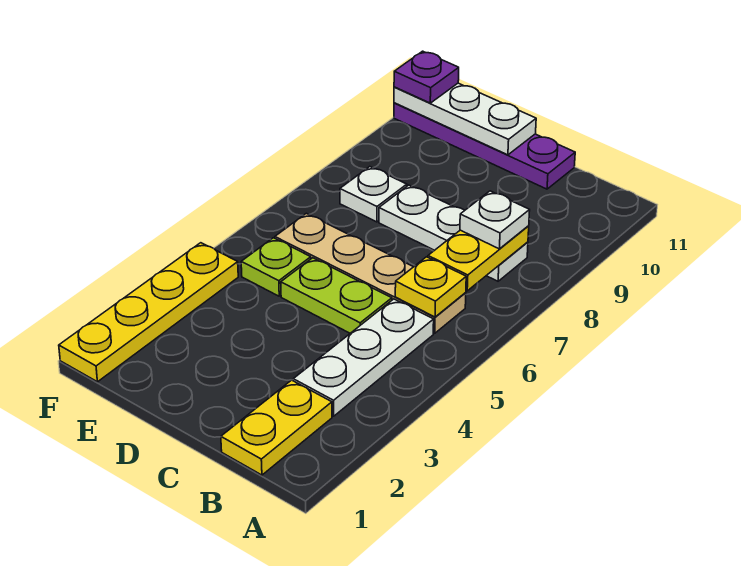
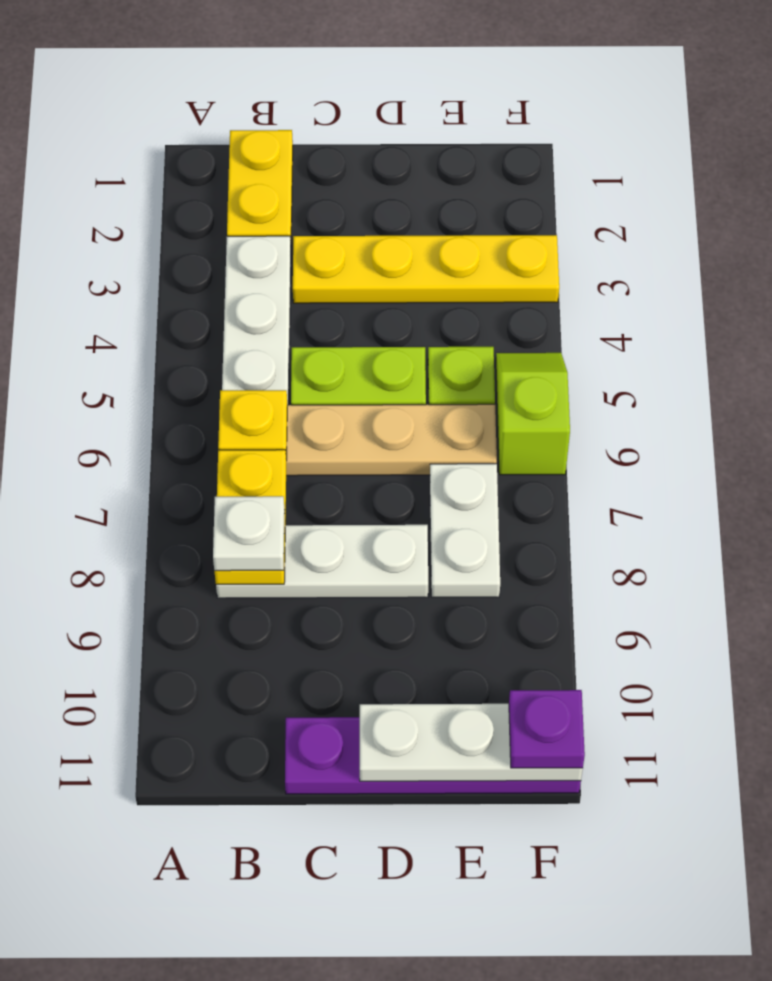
white 1x1 plate [340,167,407,222] -> white 1x2 plate [430,464,500,597]
yellow 1x4 plate [59,243,238,382] -> yellow 1x4 plate turned to [293,235,559,303]
none -> lime 1x2 slope [496,353,570,475]

